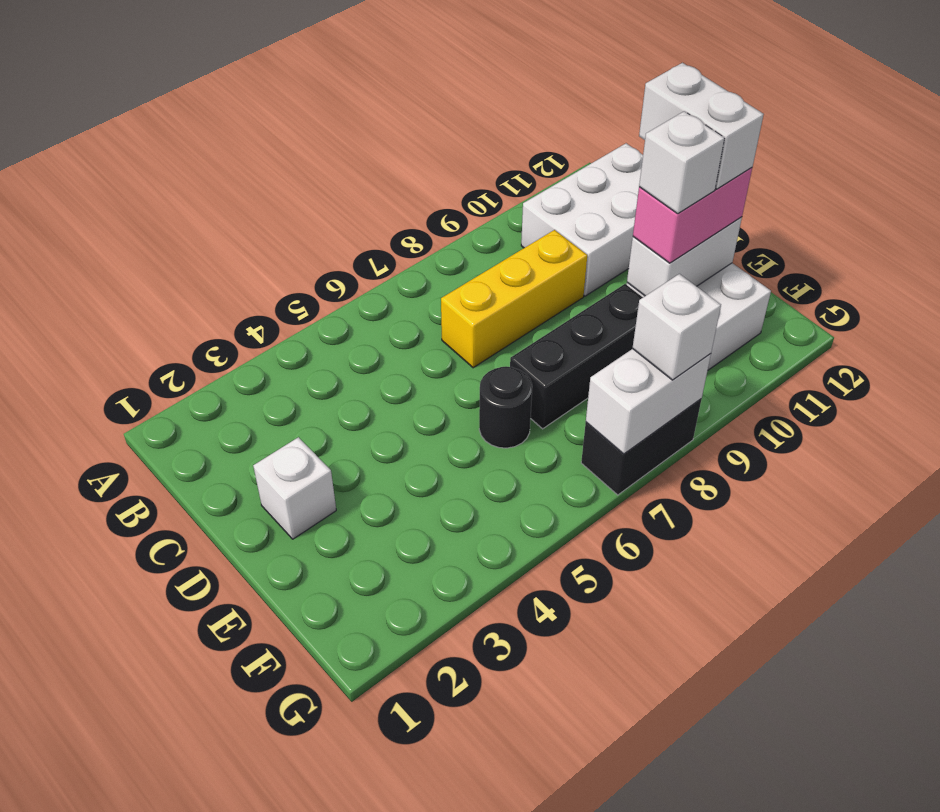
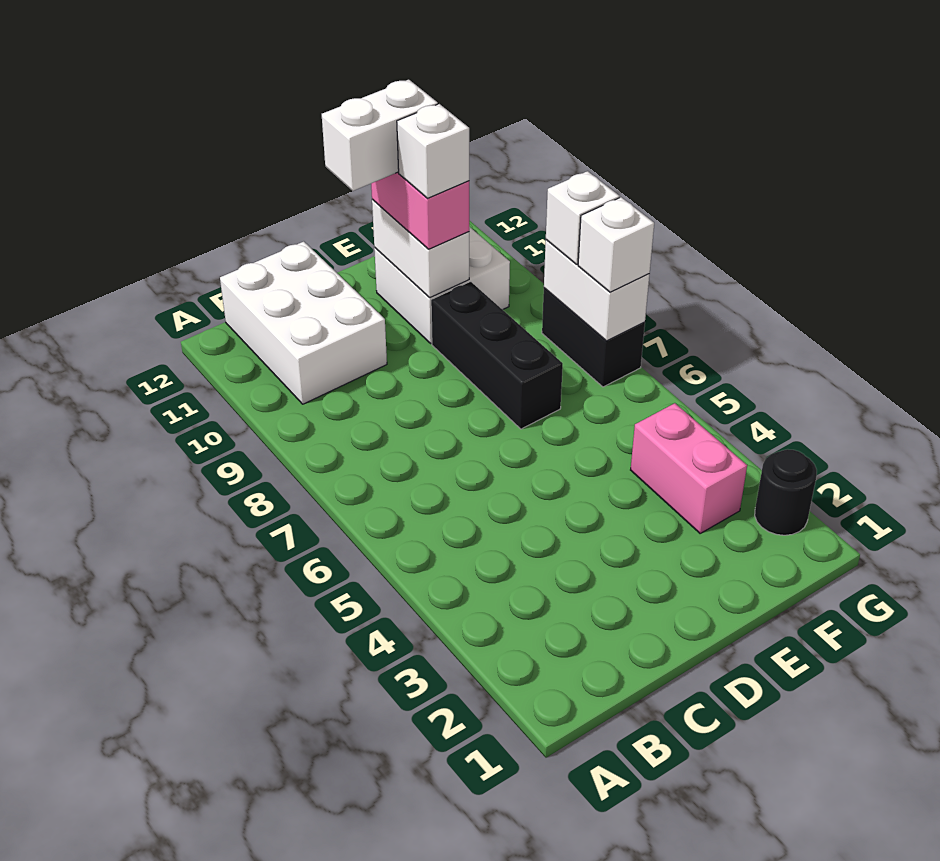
yellow 1x3 brick [441,230,587,368] -> none
white 1x1 brick [253,437,336,539] -> white 1x1 brick moved to [578,197,654,292]
black 1x1 round brick [479,366,532,448] -> black 1x1 round brick moved to [755,449,817,535]
none -> pink 1x2 brick [631,403,747,533]

